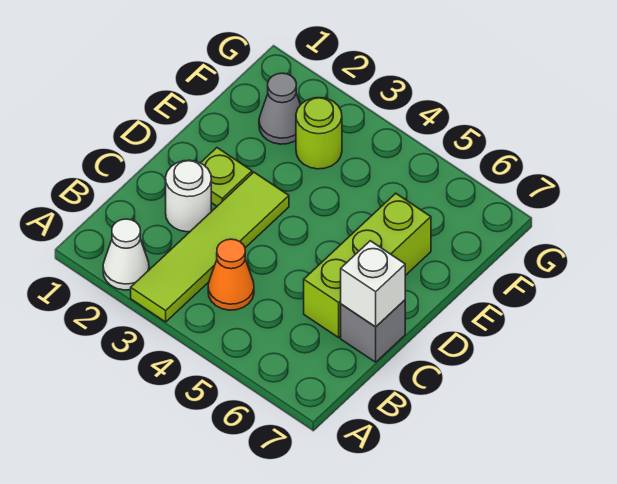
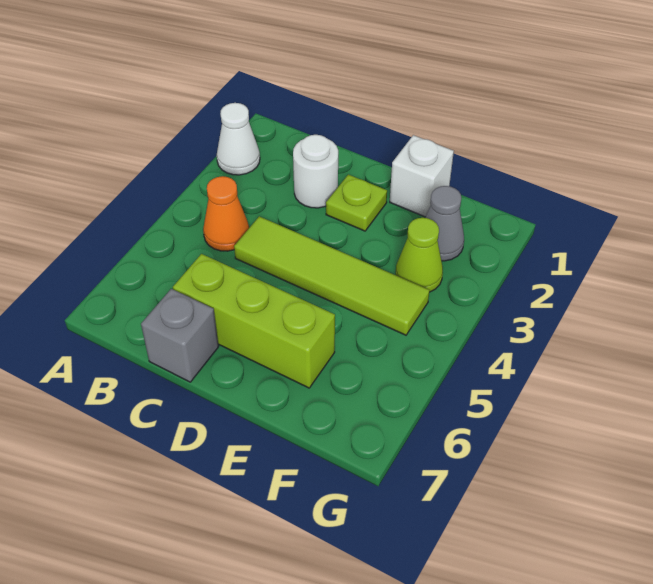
lime 1x4 tile [131,172,289,322] -> lime 1x4 tile moved to [234,216,430,335]
white 1x1 brick [341,241,405,327] -> white 1x1 brick moved to [390,135,454,217]
lime 1x1 round brick [296,98,342,169] -> lime 1x1 cone [396,218,443,292]

